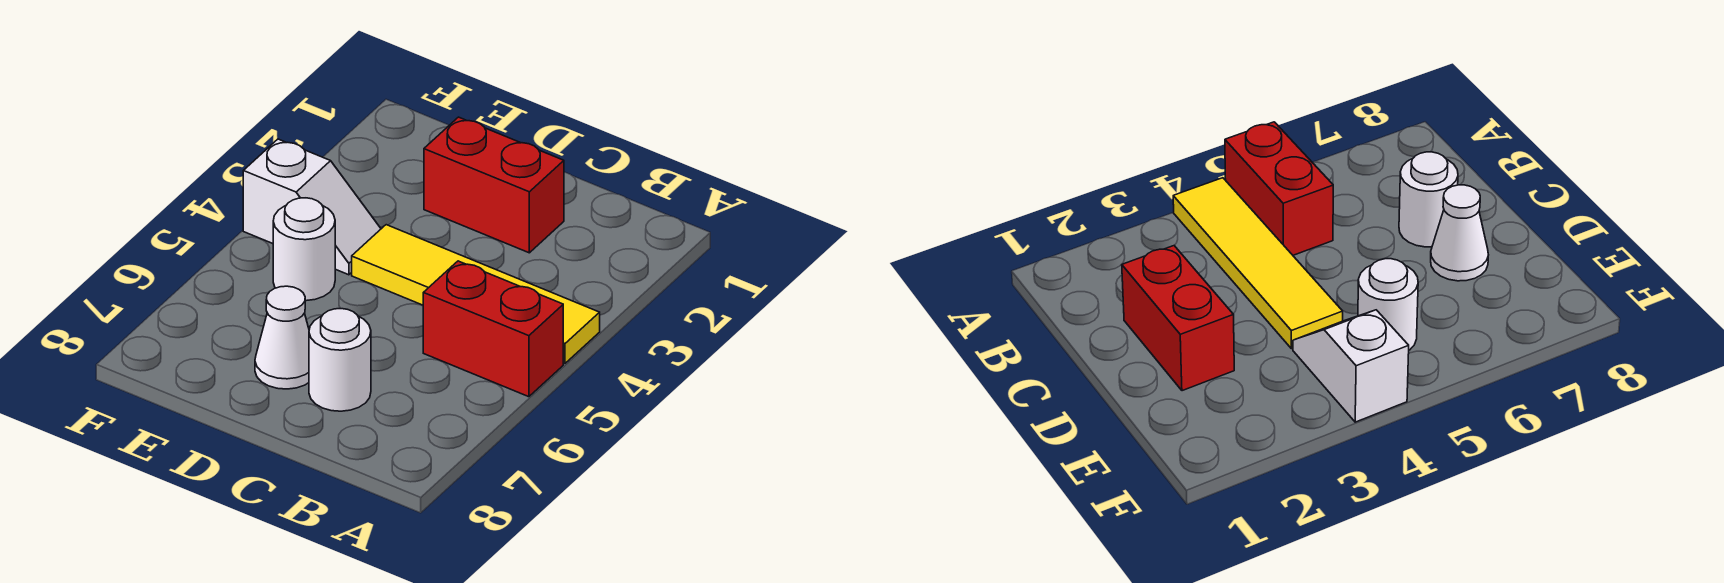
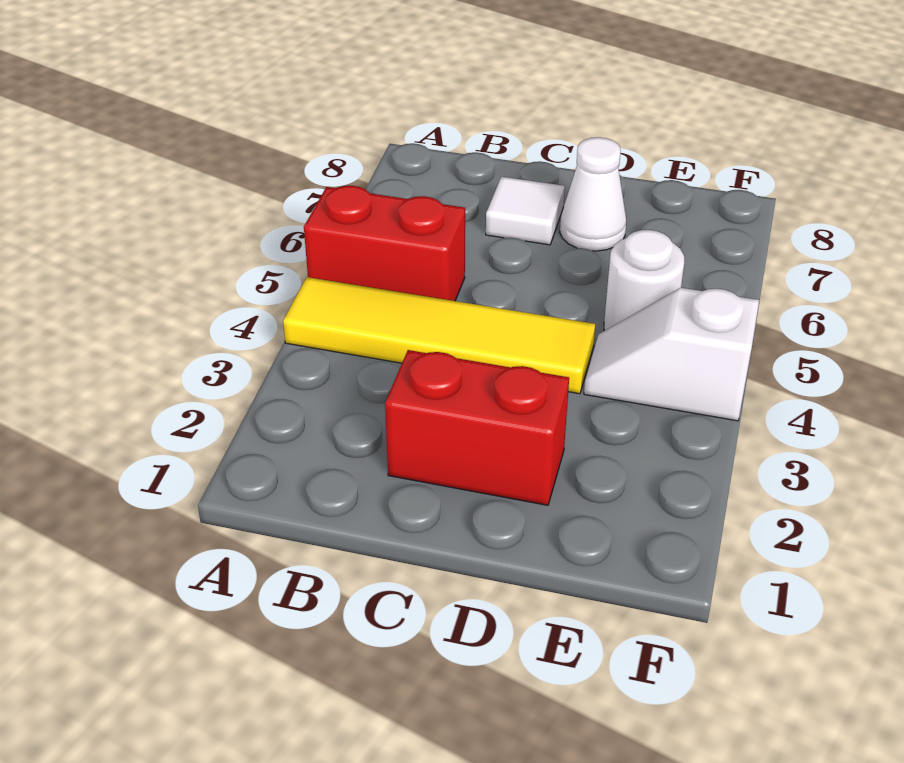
white 1x1 round brick [309,309,371,411] -> white 1x1 tile [486,177,565,245]

